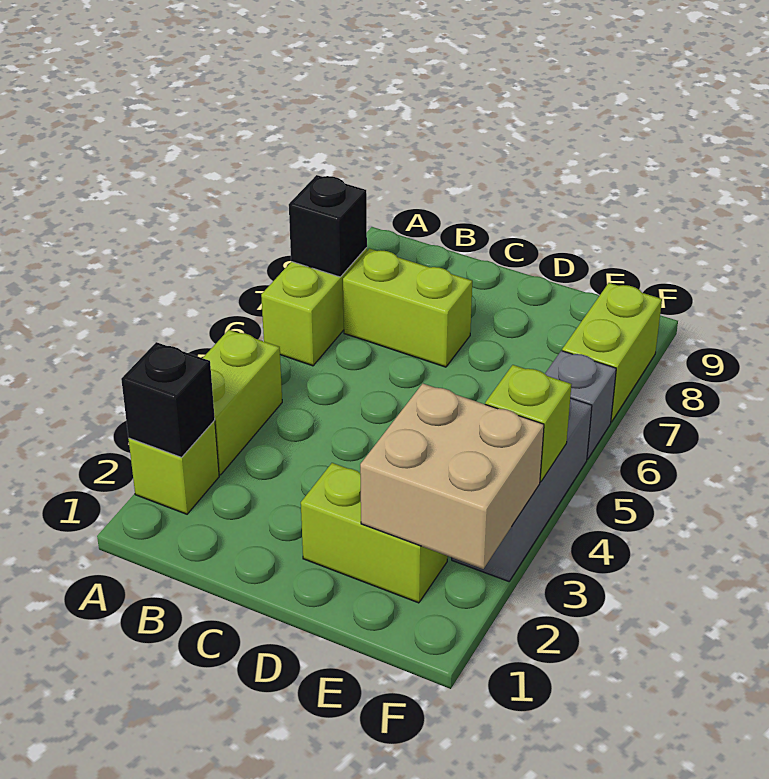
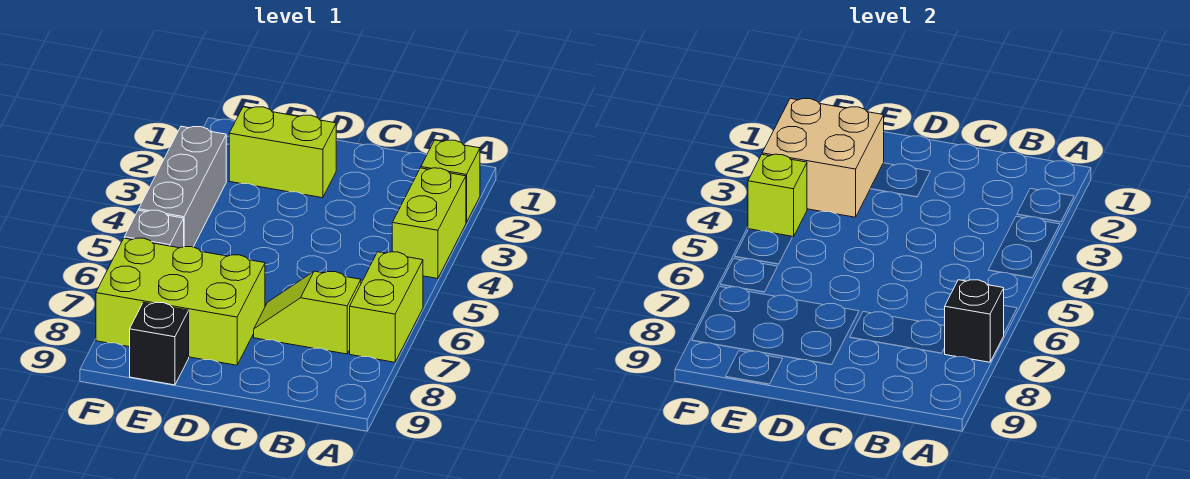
black 1x1 brick [121,342,215,457] -> black 1x1 brick moved to [130,302,189,385]
lime 1x2 brick [343,249,472,367] -> lime 1x2 slope [254,271,361,354]
lime 1x2 brick [562,283,662,422] -> lime 2x3 brick [96,238,265,365]

